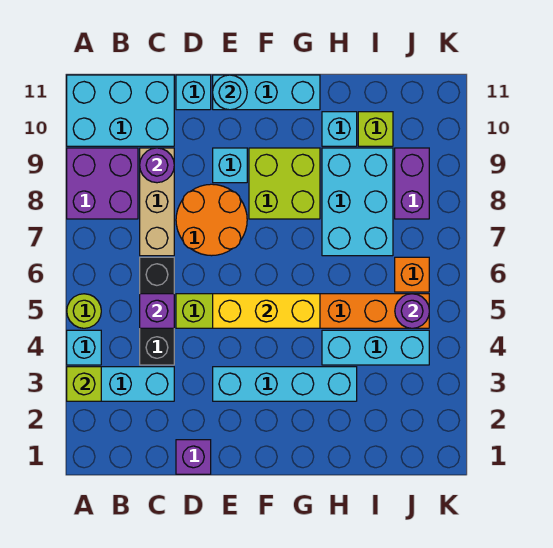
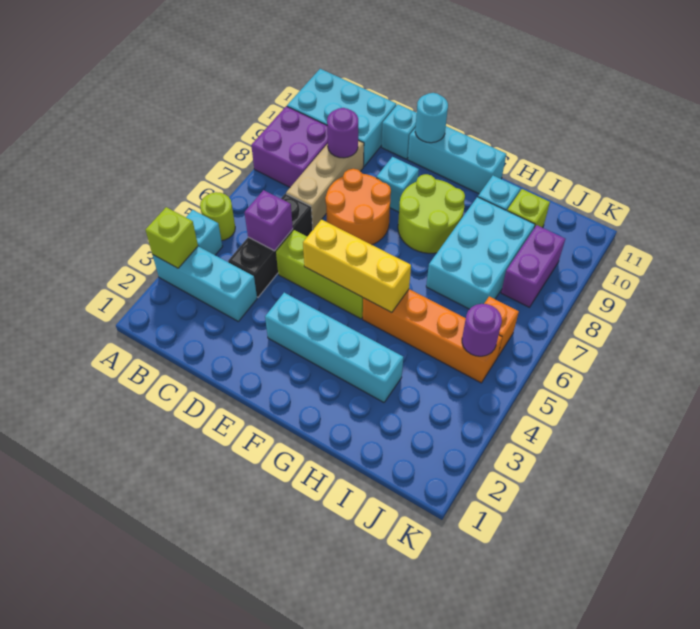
purple 1x1 brick [176,440,211,474] -> none
lime 2x2 brick [249,148,320,219] -> lime 2x2 round brick [398,174,465,253]
cyan 1x3 brick [322,330,429,365] -> none

